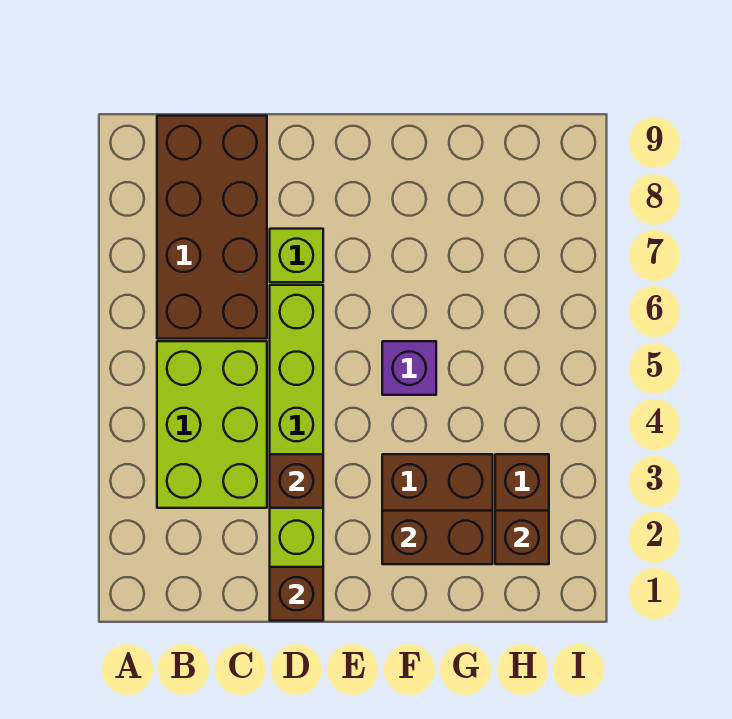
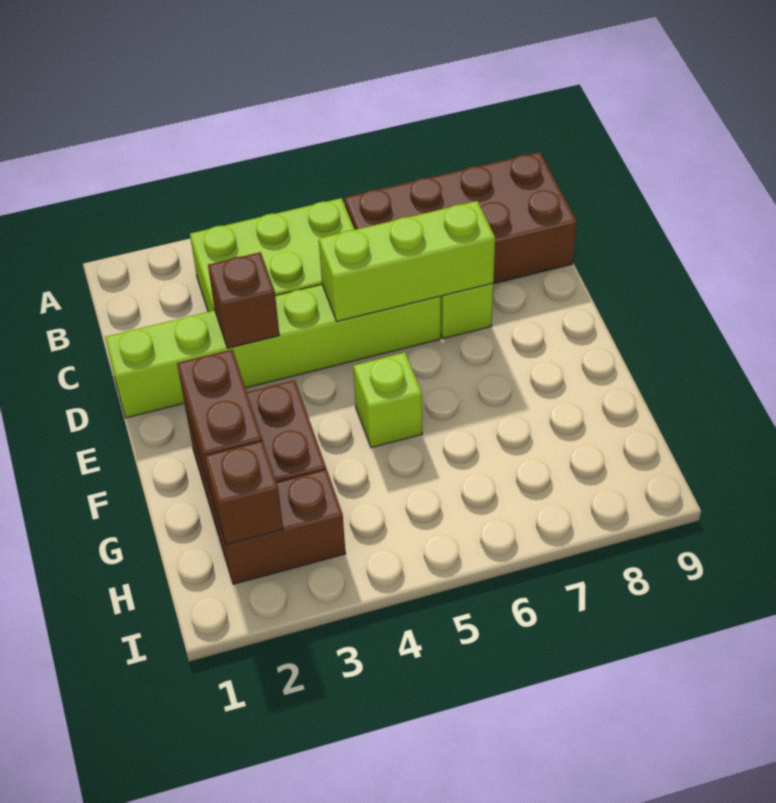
brown 1x1 brick [270,567,323,621] -> none
none -> lime 1x3 brick [319,201,495,321]
purple 1x1 brick [382,341,436,395] -> lime 1x1 brick [353,353,422,448]

